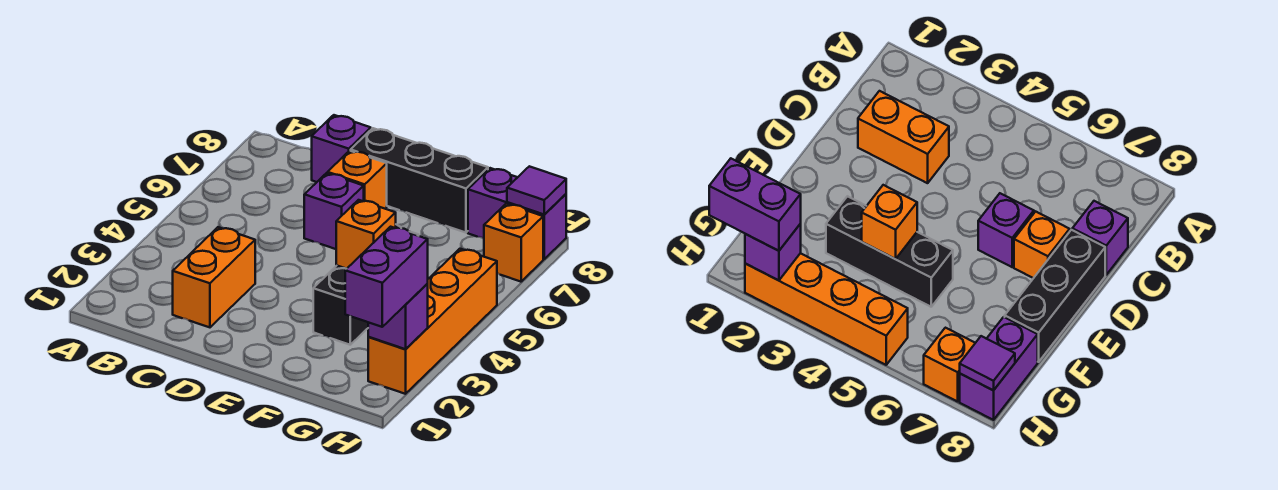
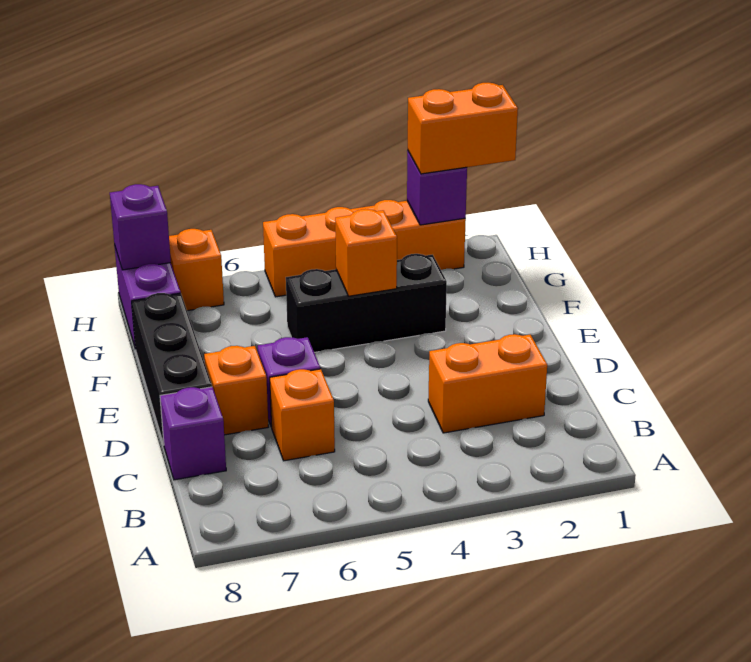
none -> orange 1x1 brick [270,369,335,461]
purple 1x2 brick [345,227,428,327] -> orange 1x2 brick [408,83,518,174]
purple 1x1 tile [507,166,566,215] -> purple 1x1 brick [110,184,171,270]

